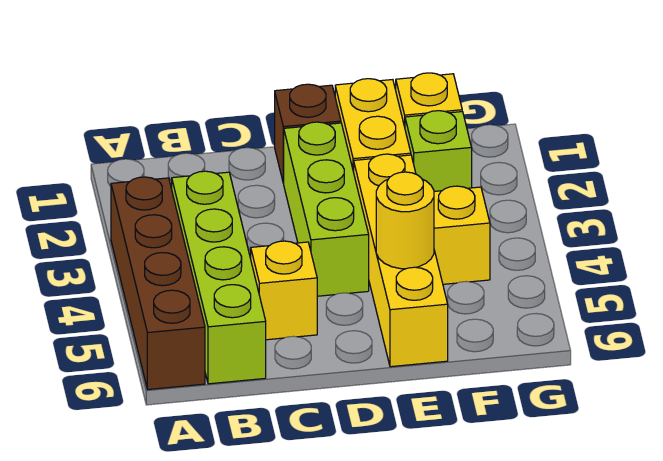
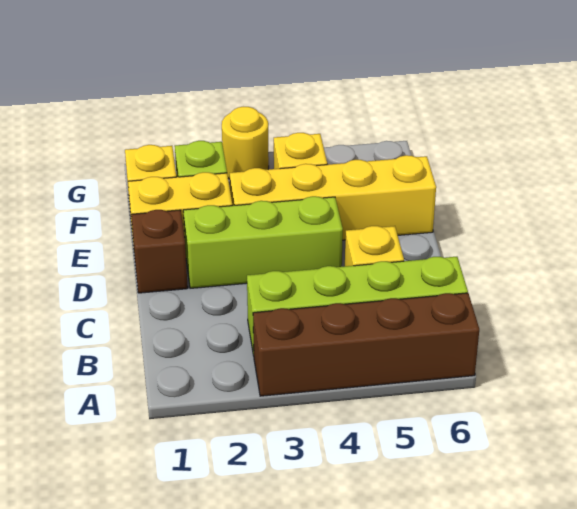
yellow 1x1 round brick [376,172,434,269] -> yellow 1x1 round brick moved to [222,107,269,179]

